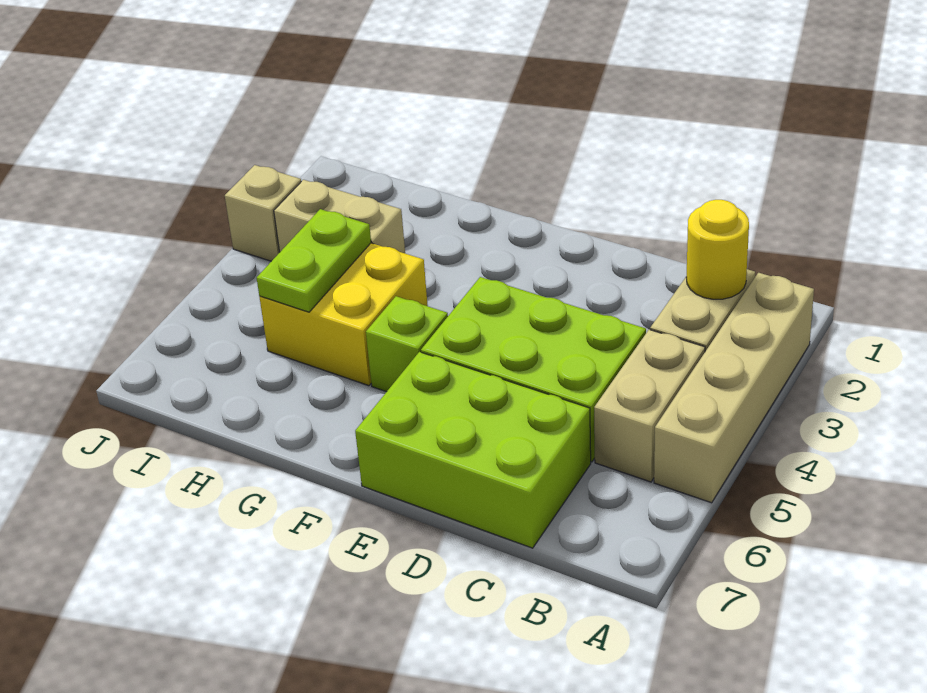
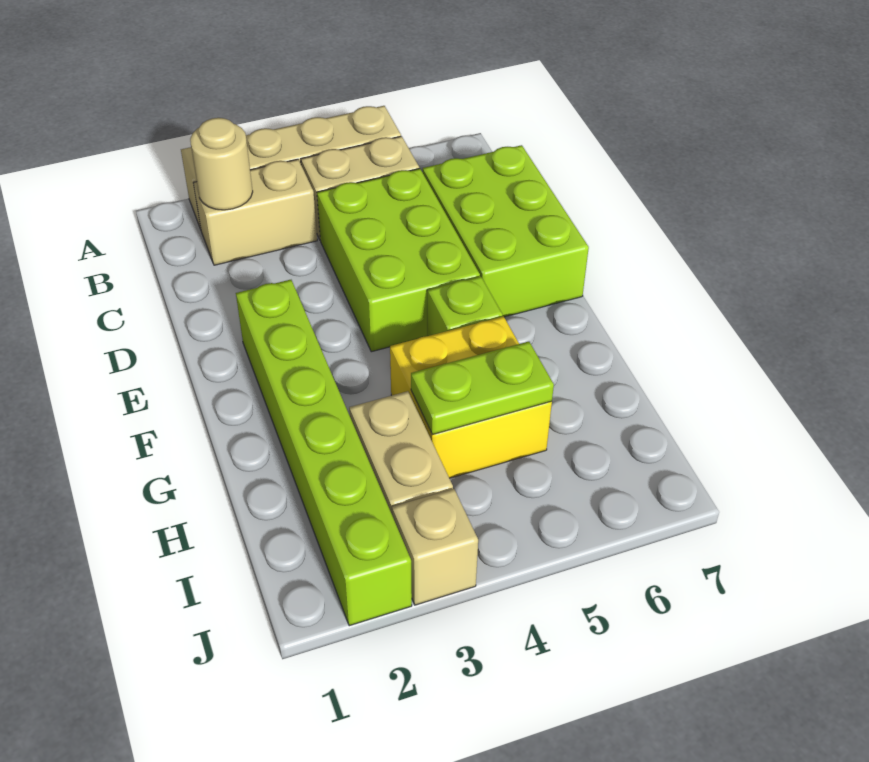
yellow 1x1 round brick [686,200,749,299] -> tan 1x1 round brick [190,118,253,210]
none -> lime 1x6 brick [236,280,412,626]

